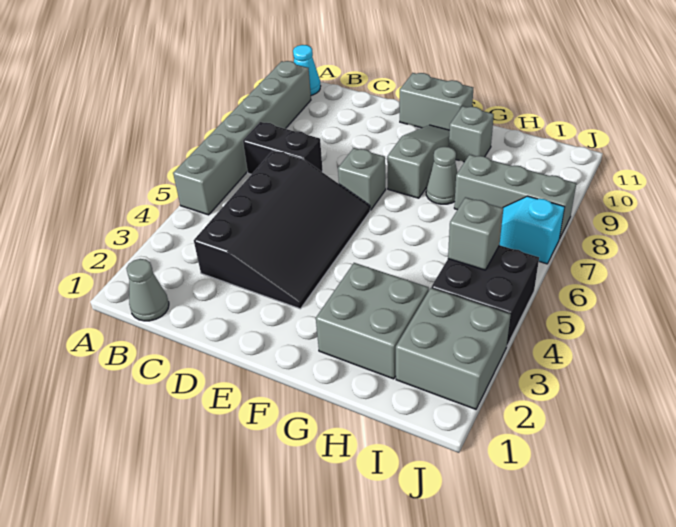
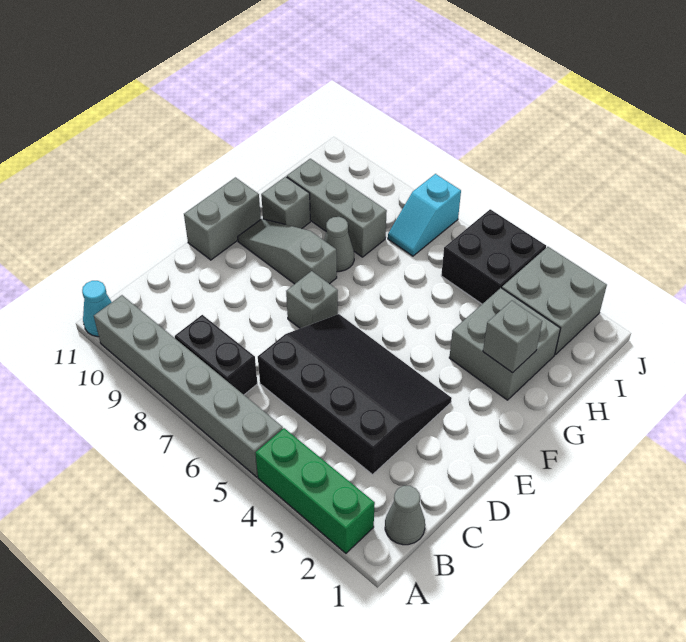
none -> green 1x3 brick [256,428,375,553]
black 1x2 brick [243,122,323,174] -> black 1x2 brick turned to [175,315,257,395]
grey 1x3 brick [454,155,576,239] -> grey 1x3 brick turned to [287,159,387,257]
grey 1x1 brick [448,197,503,270] -> grey 1x1 brick moved to [483,301,542,373]

